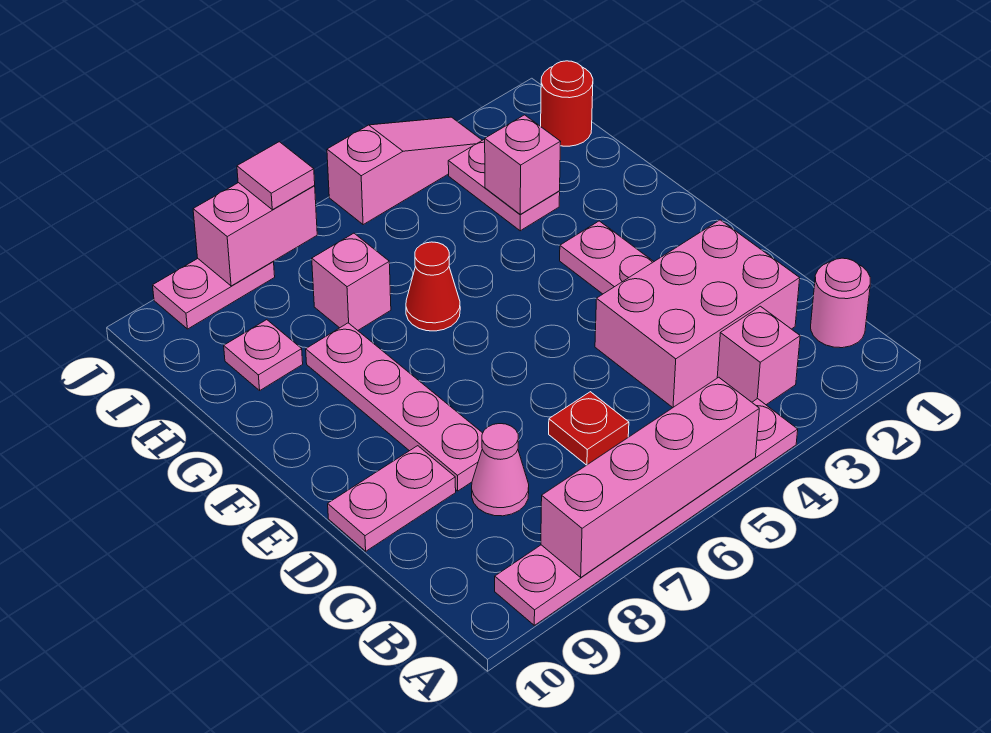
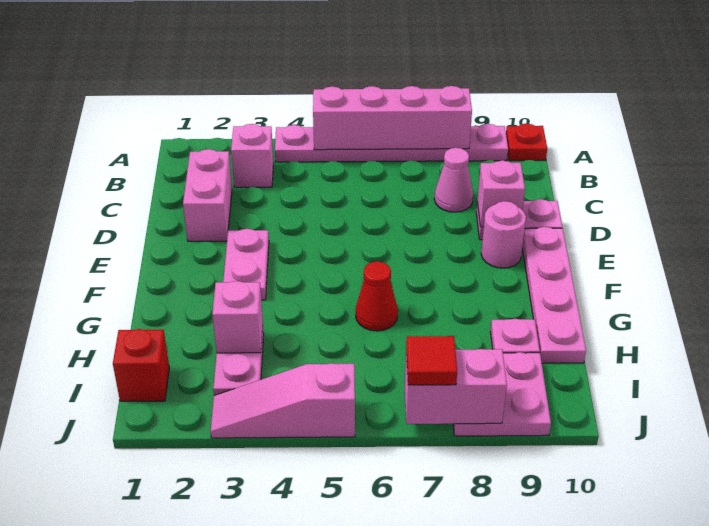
pink 1x1 round brick [811,258,870,348] -> pink 1x1 round brick moved to [481,201,526,268]
pink 2x3 brick [595,220,800,408] -> pink 1x2 brick [183,149,232,241]
red 1x1 plate [549,392,629,465] -> red 1x1 plate moved to [506,124,547,161]
pink 1x4 plate [306,323,483,491] -> pink 1x4 plate moved to [522,227,586,363]
pink 1x1 brick [312,233,391,330] -> pink 1x1 brick moved to [477,160,525,227]
red 1x1 round brick [541,61,593,146] -> red 1x1 brick [113,329,169,401]
pink 1x1 tile [237,142,315,210] -> red 1x1 tile [406,336,457,385]
pink 1x2 plate [153,259,275,329] -> pink 2x2 plate [453,352,551,436]

